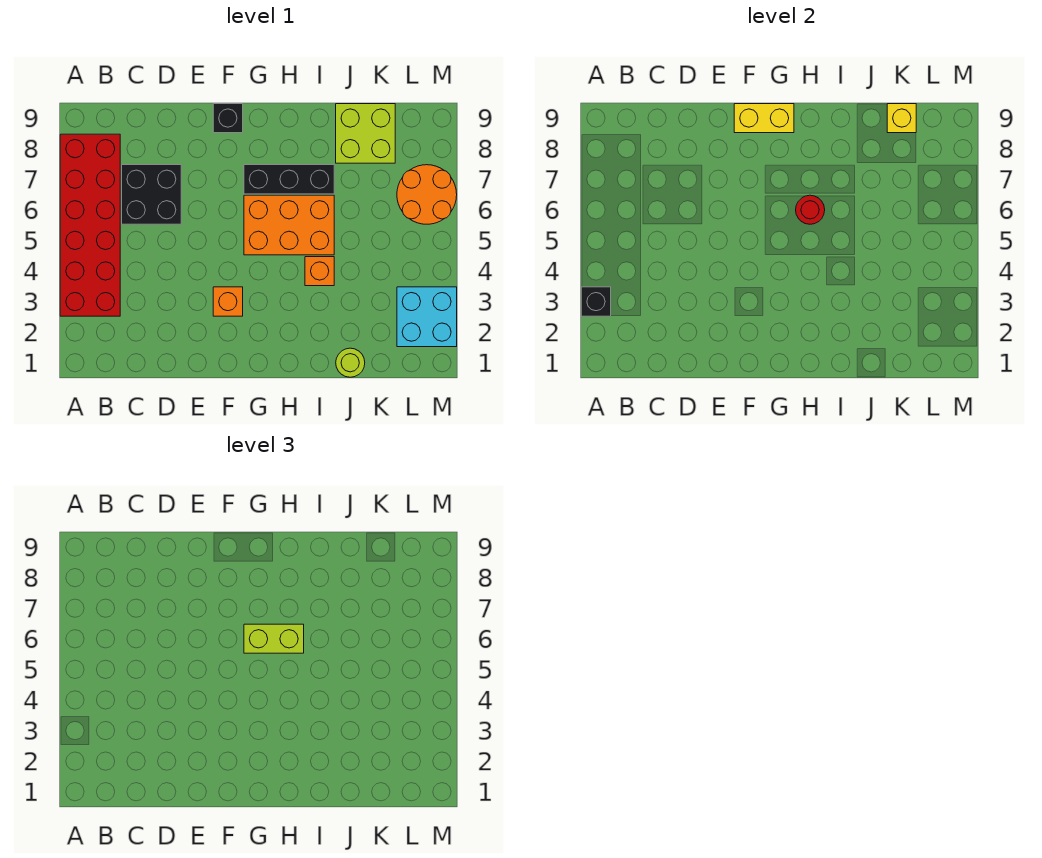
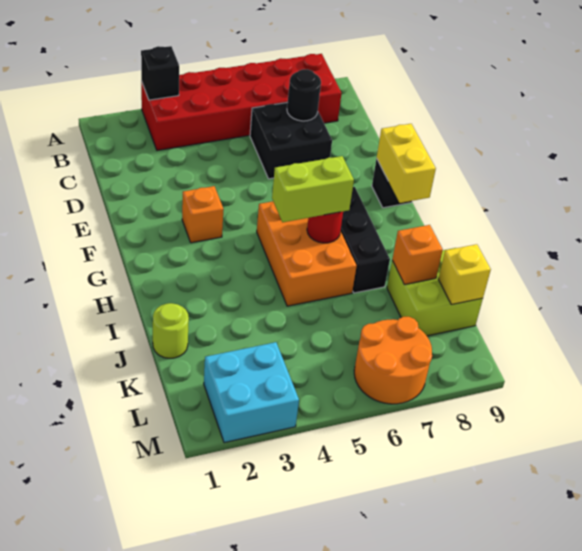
none -> black 1x1 round brick [287,69,321,121]
lime 1x2 brick [244,624,304,653] -> lime 1x2 brick turned to [272,156,354,222]
orange 1x1 brick [305,257,334,286] -> orange 1x1 brick moved to [392,225,443,285]

